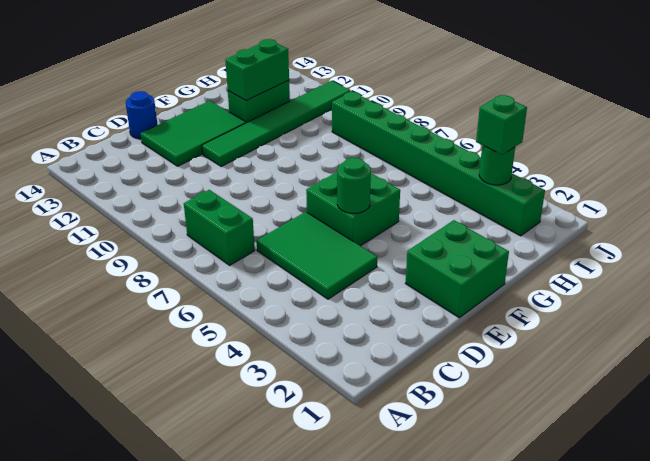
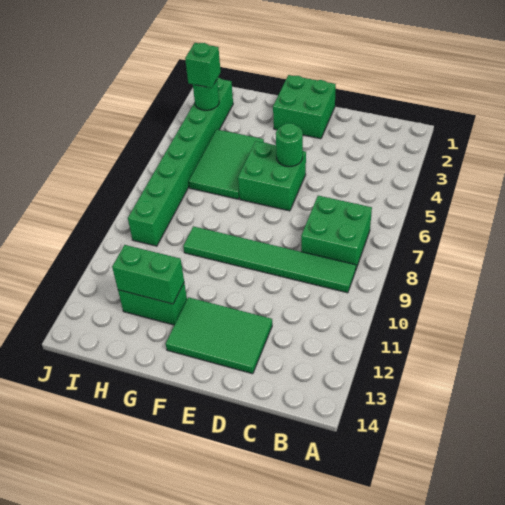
green 1x2 brick [184,190,255,265] -> green 2x2 brick [301,196,372,269]
green 2x3 tile [257,212,377,299] -> green 2x3 tile moved to [188,129,264,199]
blue 1x1 round brick [126,91,157,139] -> none
green 1x6 tile [202,81,351,166] -> green 1x6 tile moved to [183,226,356,293]

